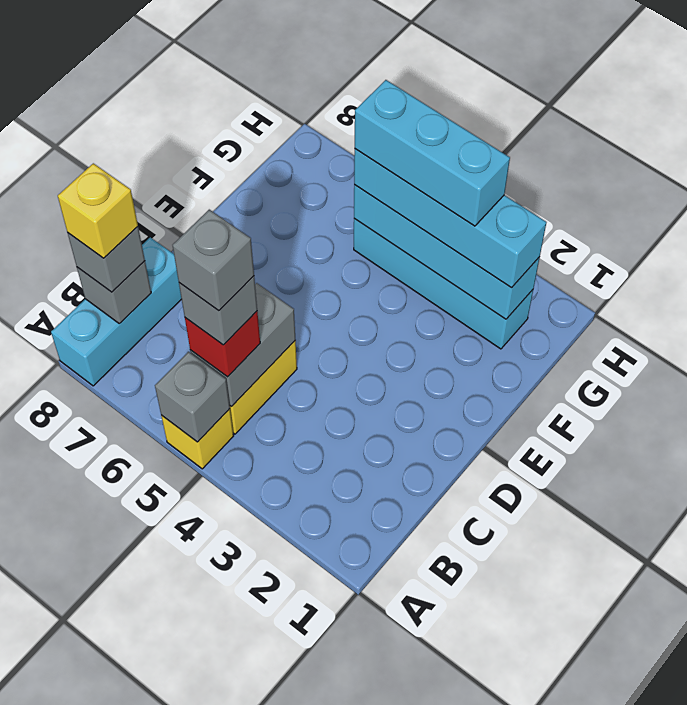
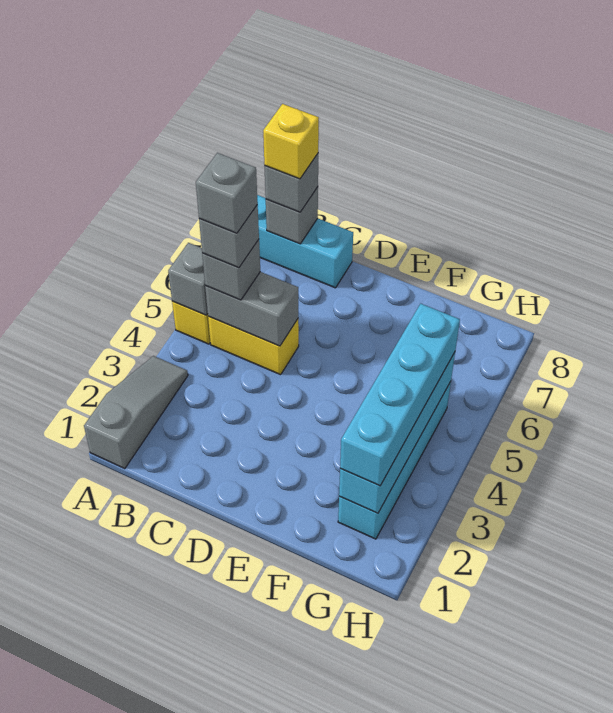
none -> grey 1x3 slope [84,356,188,469]
red 1x1 brick [185,311,260,377] -> grey 1x1 brick [202,240,260,300]
cyan 1x3 brick [355,80,510,226] -> none

